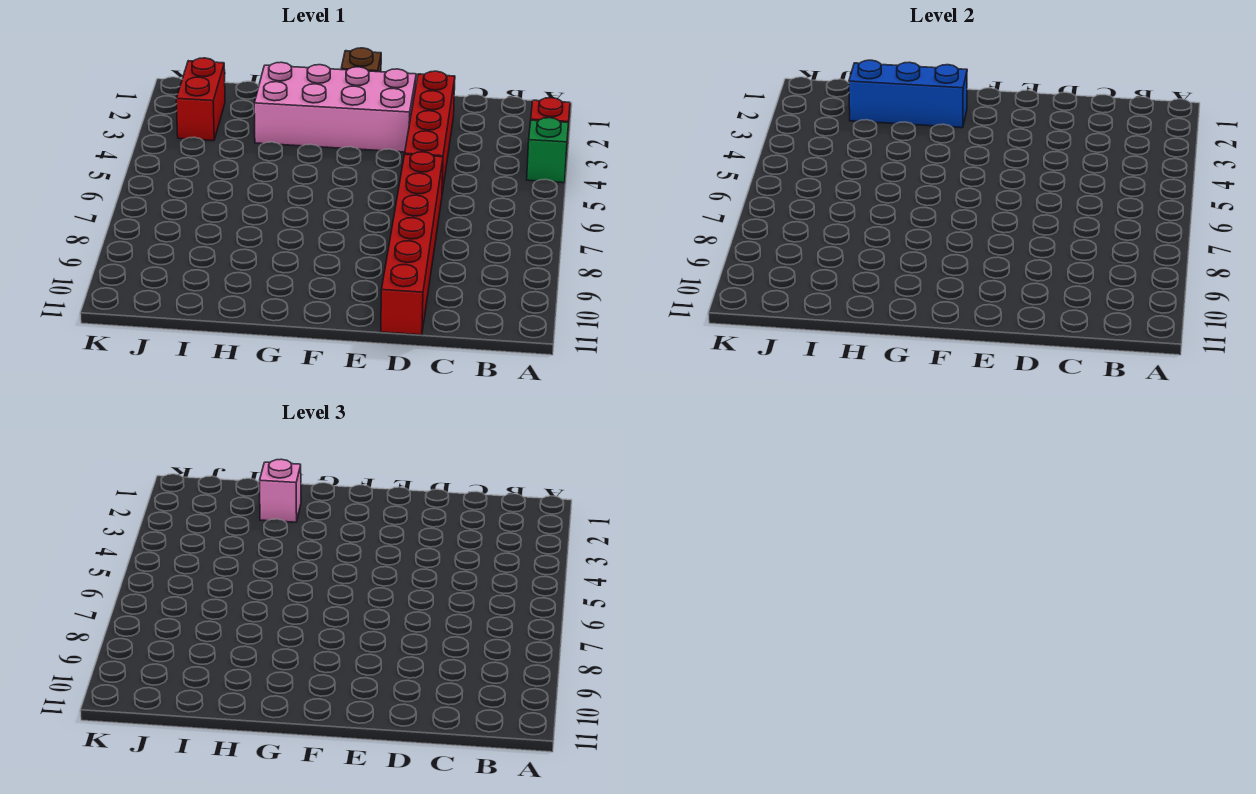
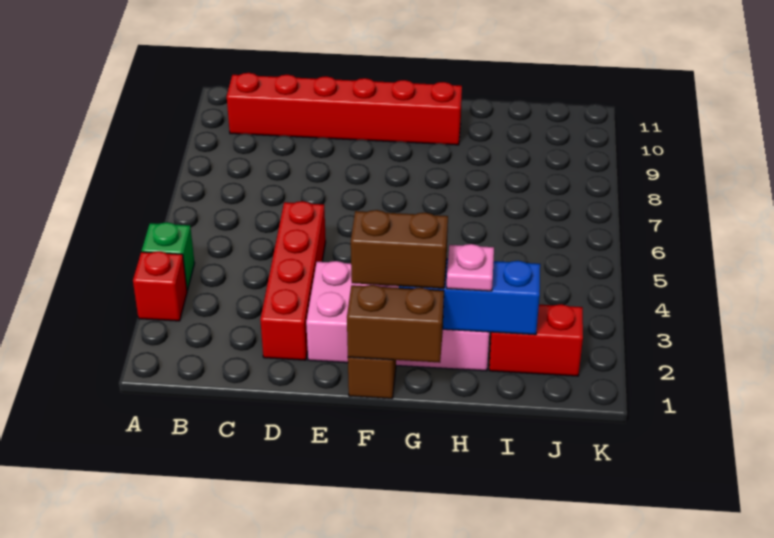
red 1x6 brick [381,152,443,335] -> red 1x6 brick turned to [227,73,462,145]
none -> brown 1x2 brick [347,285,444,363]
none -> brown 1x2 brick [351,210,448,288]
pink 1x1 brick [260,459,301,522] -> pink 1x1 plate [447,244,494,291]
red 1x2 brick [176,58,225,141] -> red 1x2 brick turned to [489,304,583,376]

